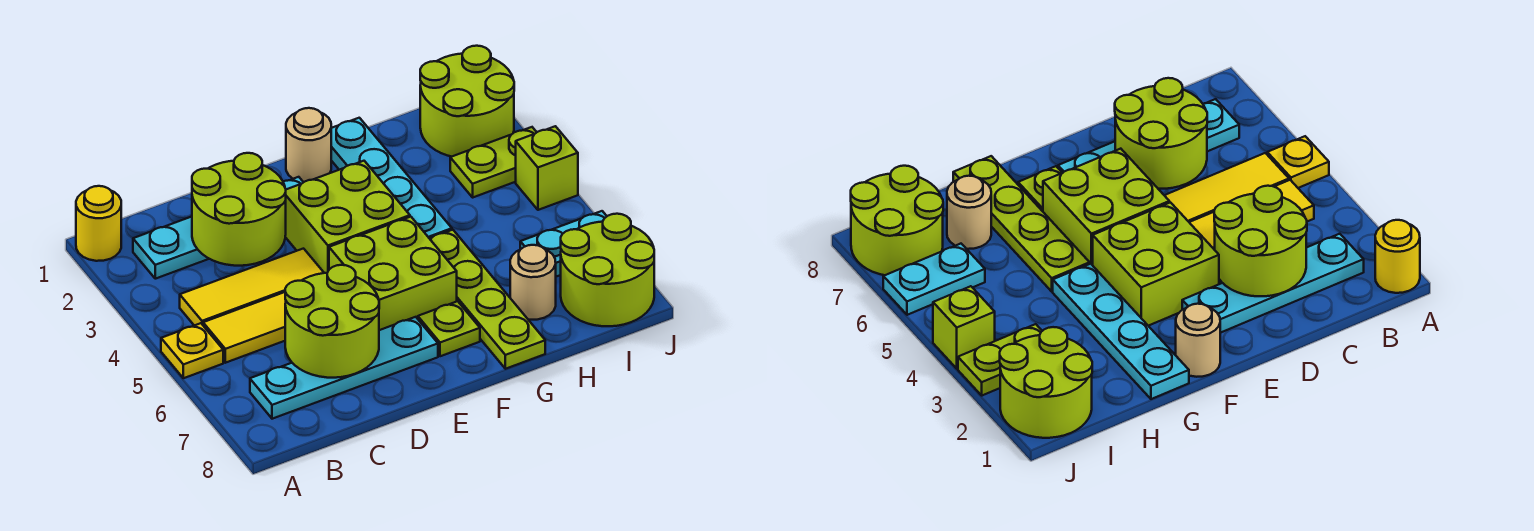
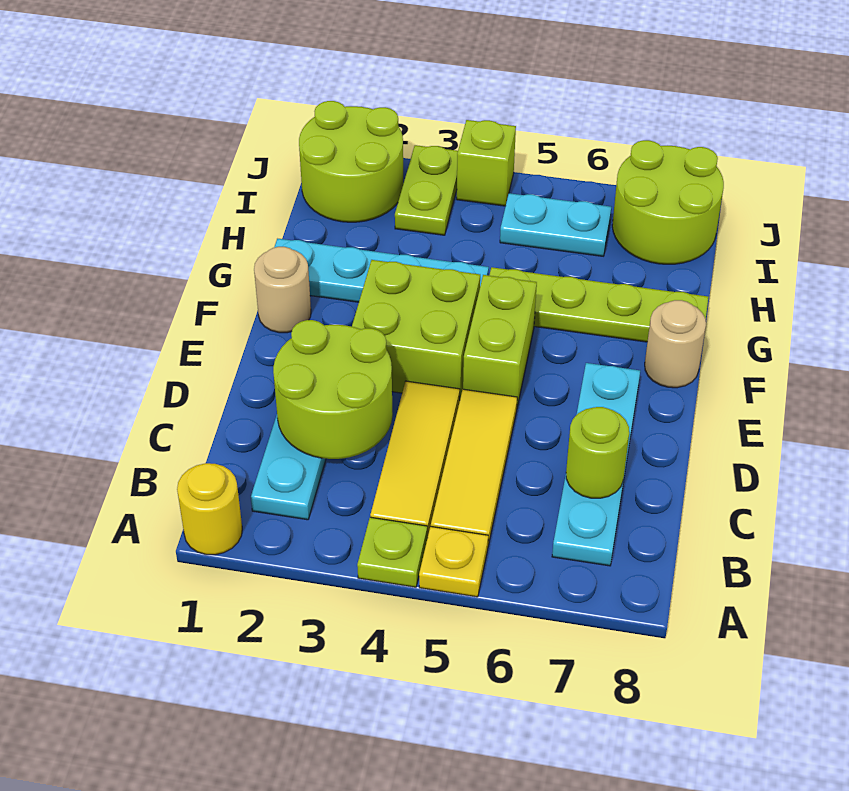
lime 2x2 round brick [285,265,379,378] -> lime 1x1 round brick [566,407,629,498]
lime 2x2 brick [329,217,457,330] -> lime 1x2 brick [463,275,537,407]
lime 1x1 plate [418,301,480,356] -> lime 1x1 plate moved to [357,517,427,587]
tan 1x1 round brick [510,245,556,320] -> tan 1x1 round brick moved to [645,300,706,388]
cyan 1x2 plate [520,211,607,277] -> cyan 1x2 plate turned to [500,193,611,256]

